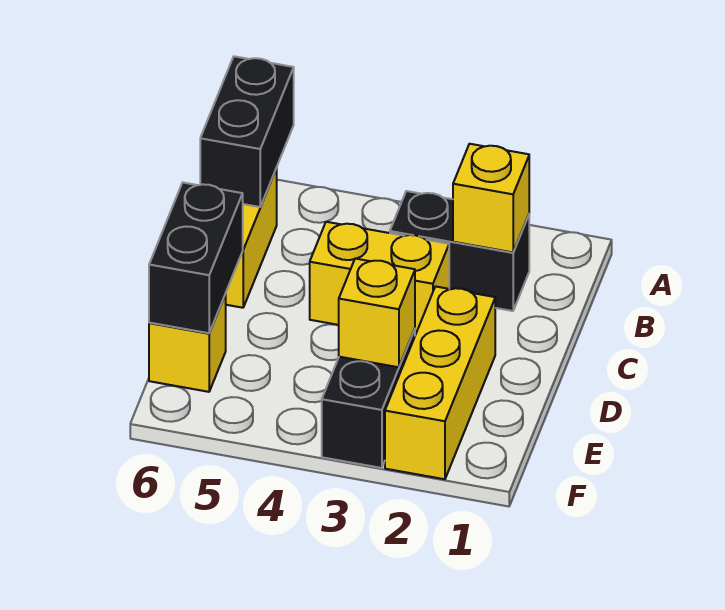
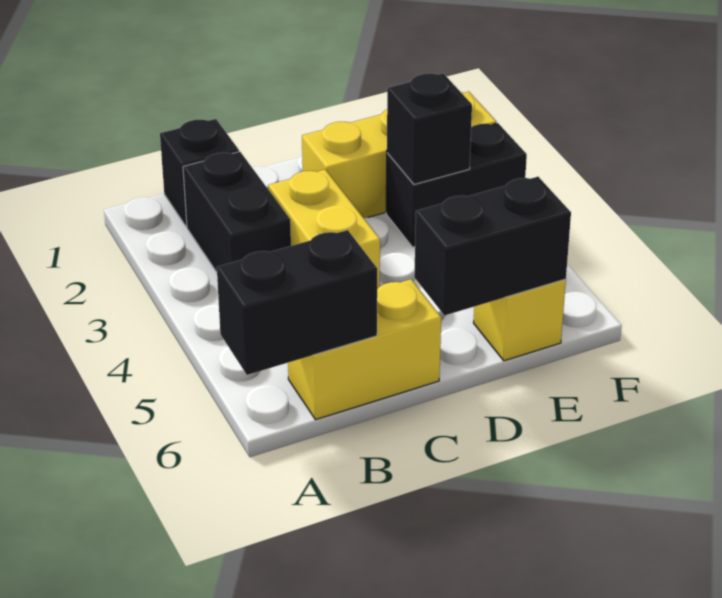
none -> black 1x1 brick [160,119,239,226]
yellow 1x1 brick [453,144,529,252] -> none
yellow 1x1 brick [339,259,415,367] -> black 1x1 brick [387,73,472,185]

